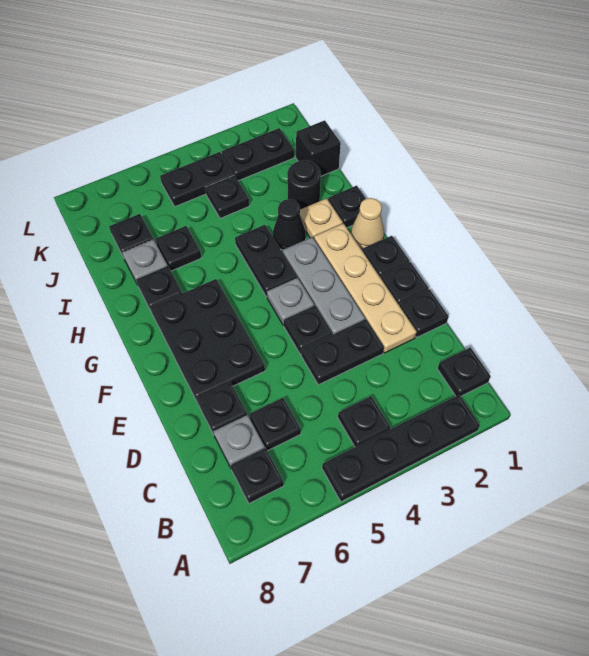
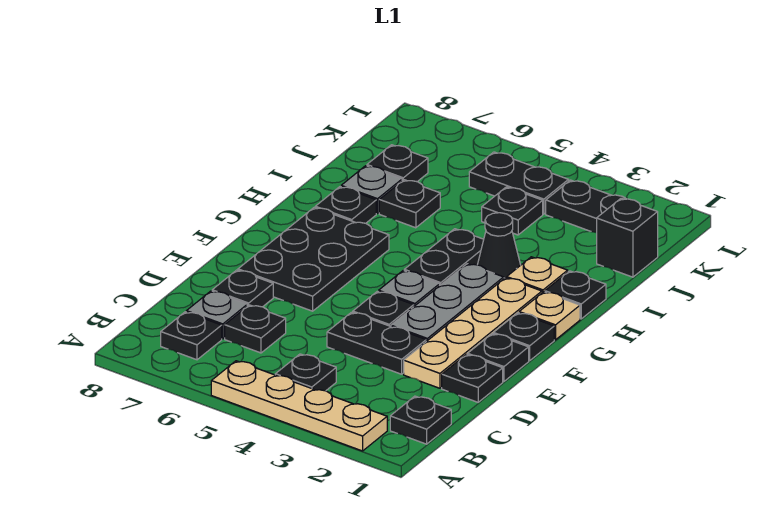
black 1x4 plate [322,395,480,502] -> tan 1x4 plate [211,361,387,451]
tan 1x1 cone [351,198,384,249] -> tan 1x1 plate [519,292,580,340]
black 1x1 round brick [287,161,321,209] -> none

